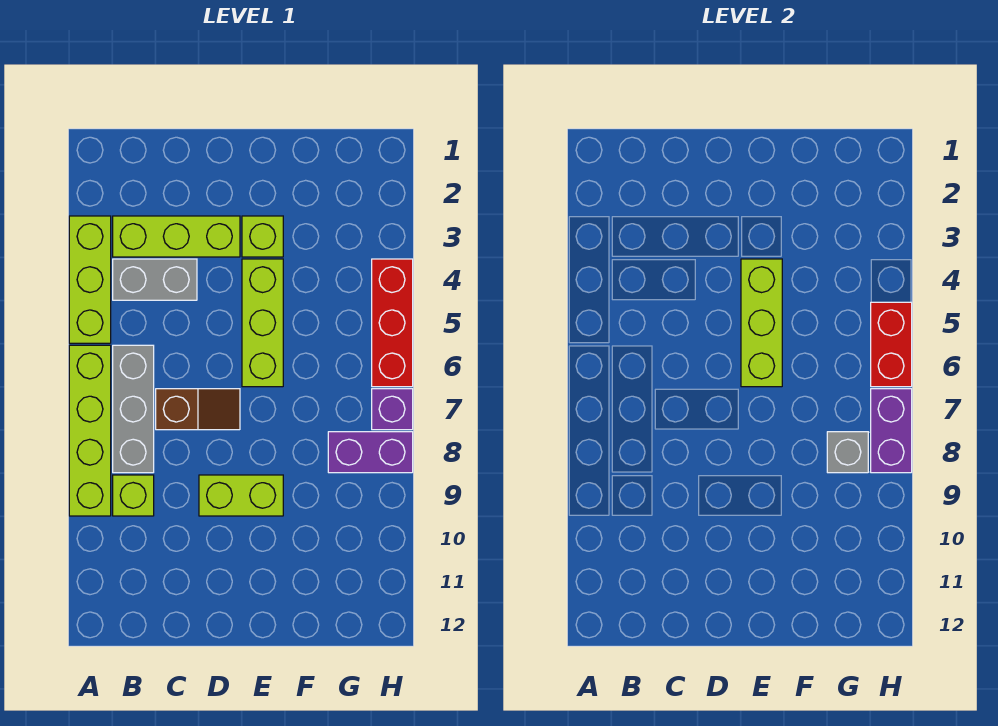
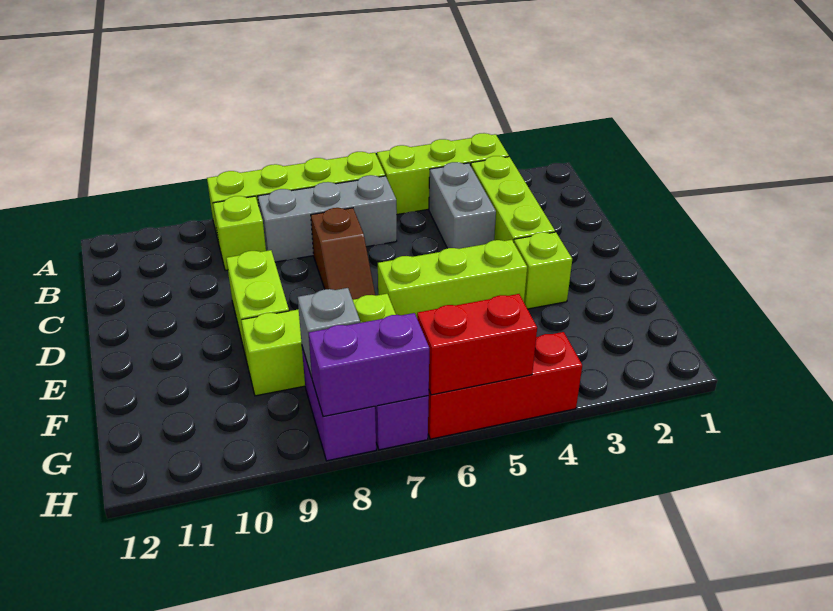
lime 1x3 brick [741,259,782,387] -> lime 1x3 brick moved to [241,294,396,396]

